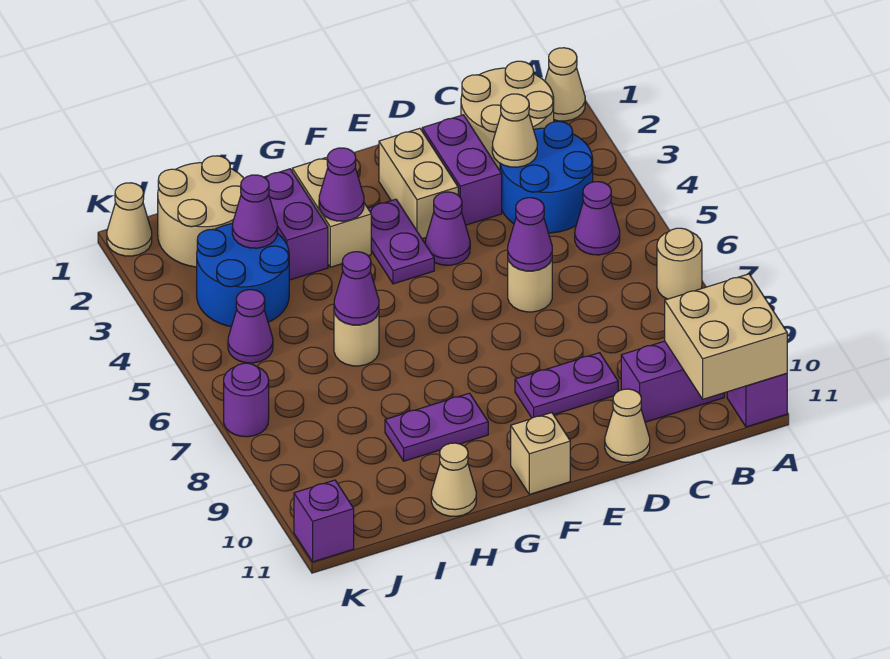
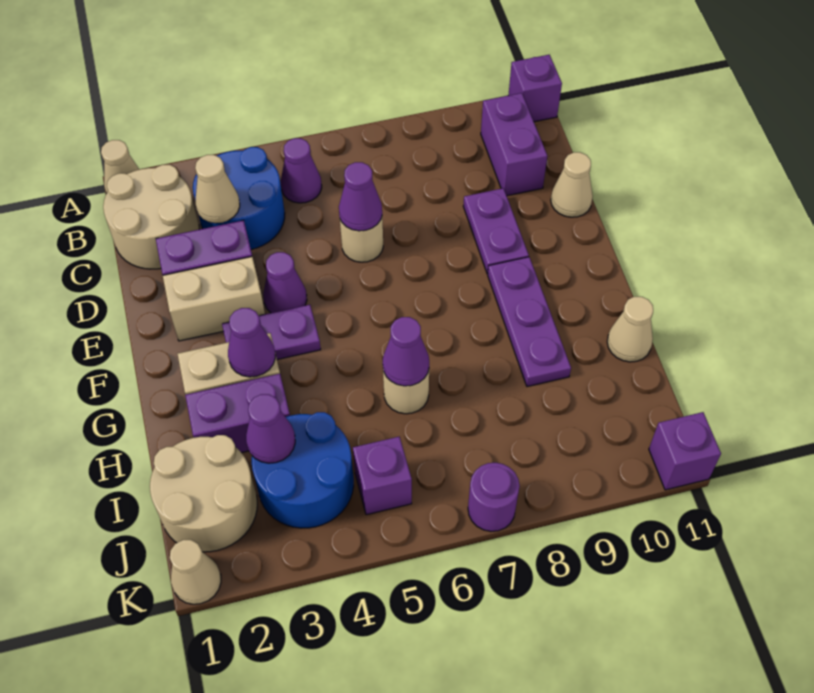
tan 1x1 round brick [657,228,702,299] -> none
tan 2x2 brick [665,274,787,399] -> none
tan 1x1 brick [511,413,570,494] -> none
purple 1x2 plate [385,393,488,461] -> purple 1x3 plate [488,257,571,387]
purple 1x1 cone [228,290,273,363] -> purple 1x1 brick [353,437,412,515]

